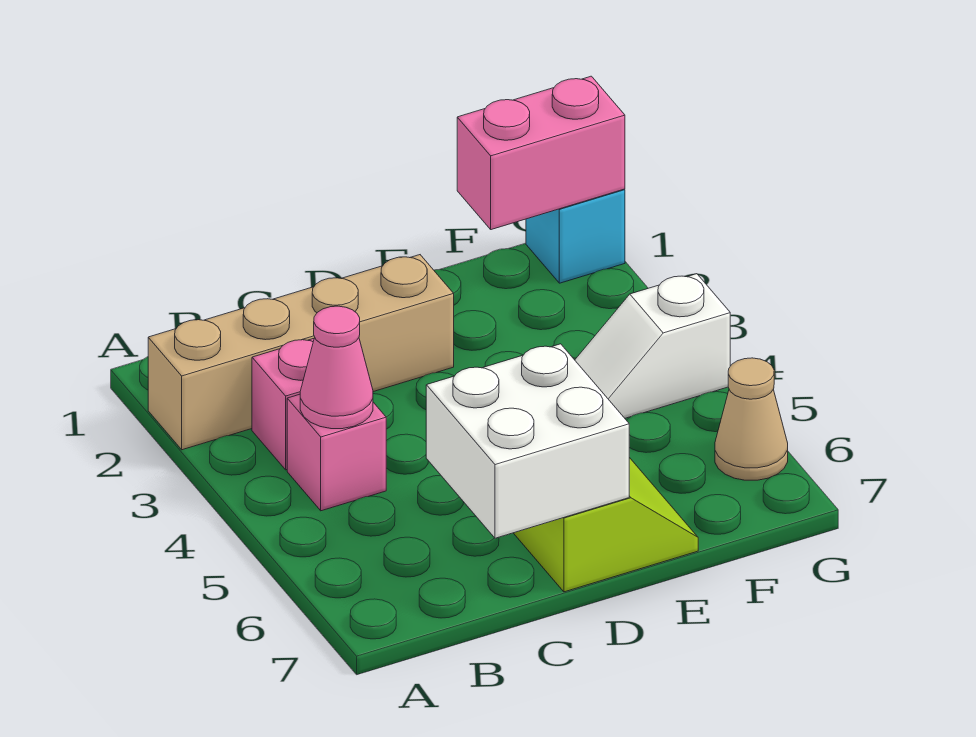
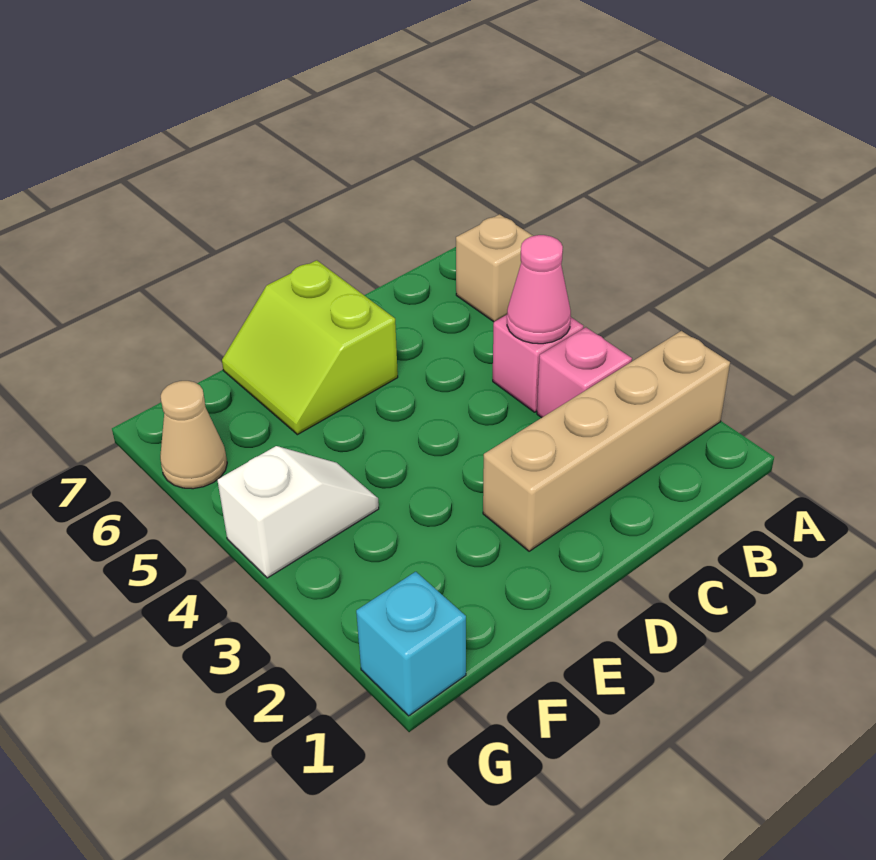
none -> tan 1x1 brick [456,214,533,322]
white 2x2 brick [426,344,629,538] -> none
pink 1x2 brick [457,76,625,230] -> none

